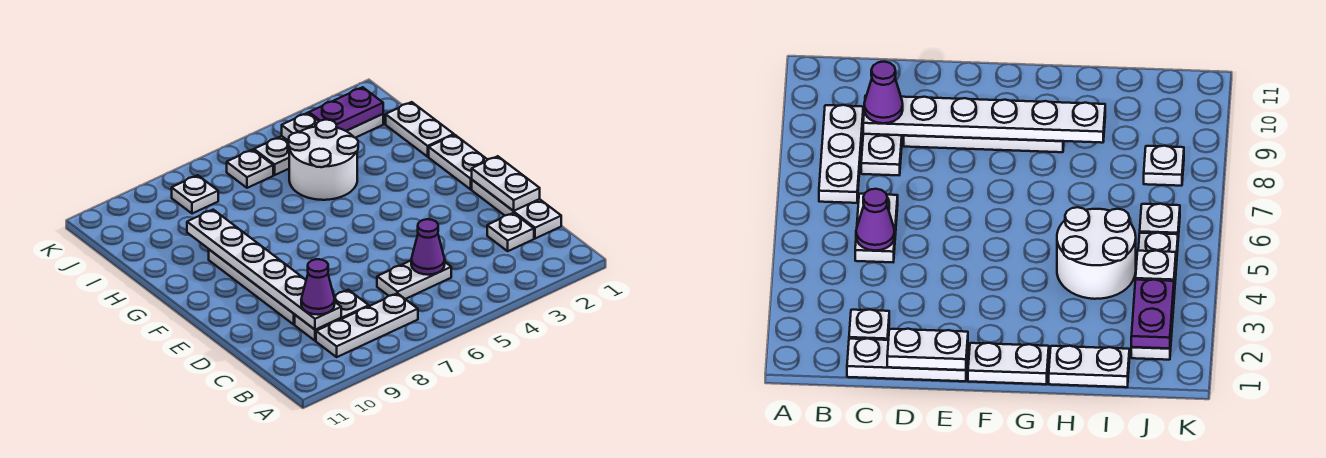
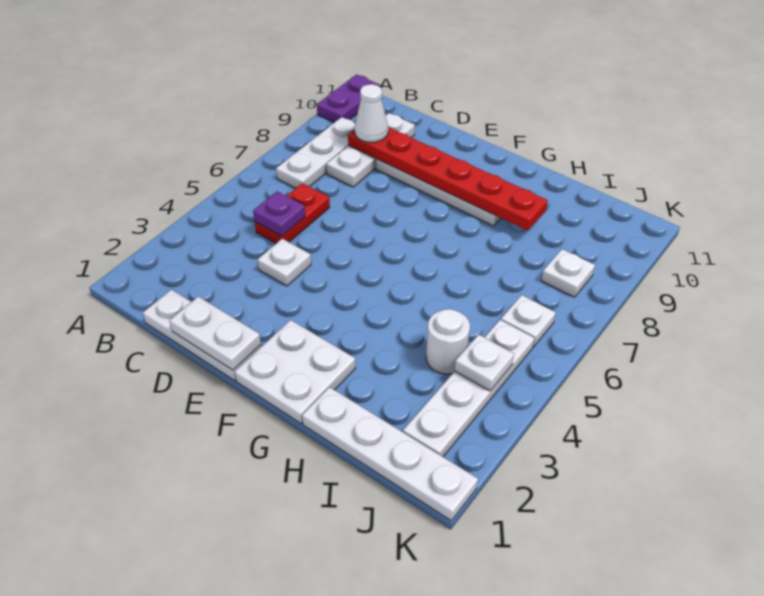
white 1x1 plate [487,213,534,251] -> white 1x1 plate moved to [258,239,311,286]
white 1x2 plate [377,261,451,299] -> red 1x2 plate [255,183,330,243]
purple 1x1 cone [411,219,445,275] -> purple 1x1 plate [253,191,305,236]
white 1x2 plate [295,290,369,341] -> white 1x3 plate [326,113,415,187]
white 1x6 plate [187,210,341,330] -> red 1x6 plate [348,127,548,230]
purple 1x1 cone [301,259,335,315] -> white 1x1 cone [355,84,388,142]
white 1x2 plate [429,135,488,189] -> white 2x2 plate [235,320,355,424]
white 1x2 plate [386,102,454,157] -> white 1x4 plate [302,387,478,521]
white 2x2 round brick [289,120,358,200] -> white 1x1 round brick [426,309,470,374]
purple 1x2 plate [309,87,383,131] -> purple 1x2 plate moved to [317,75,381,123]

